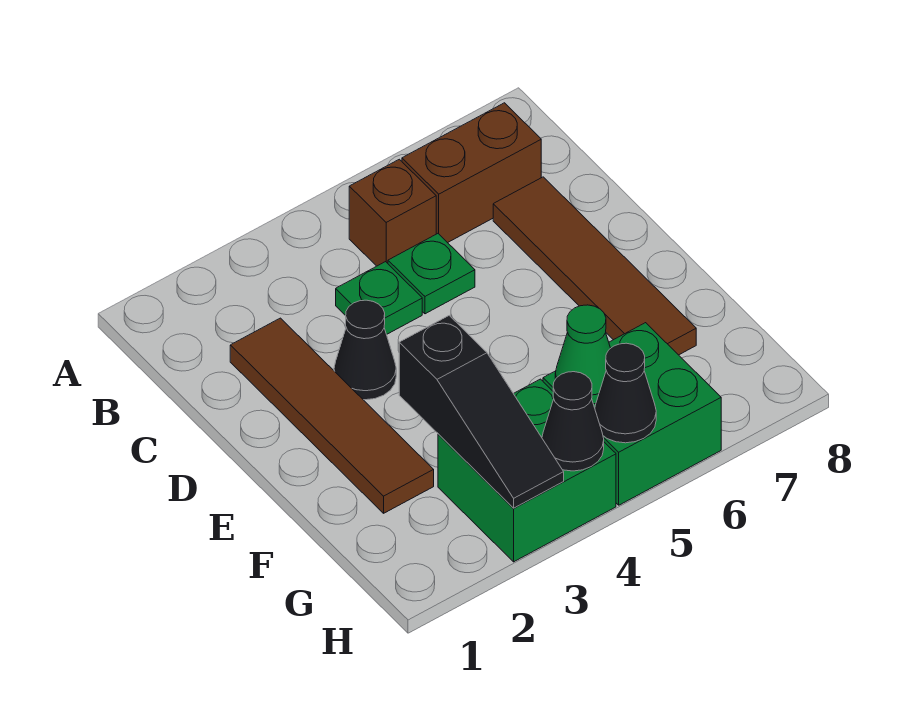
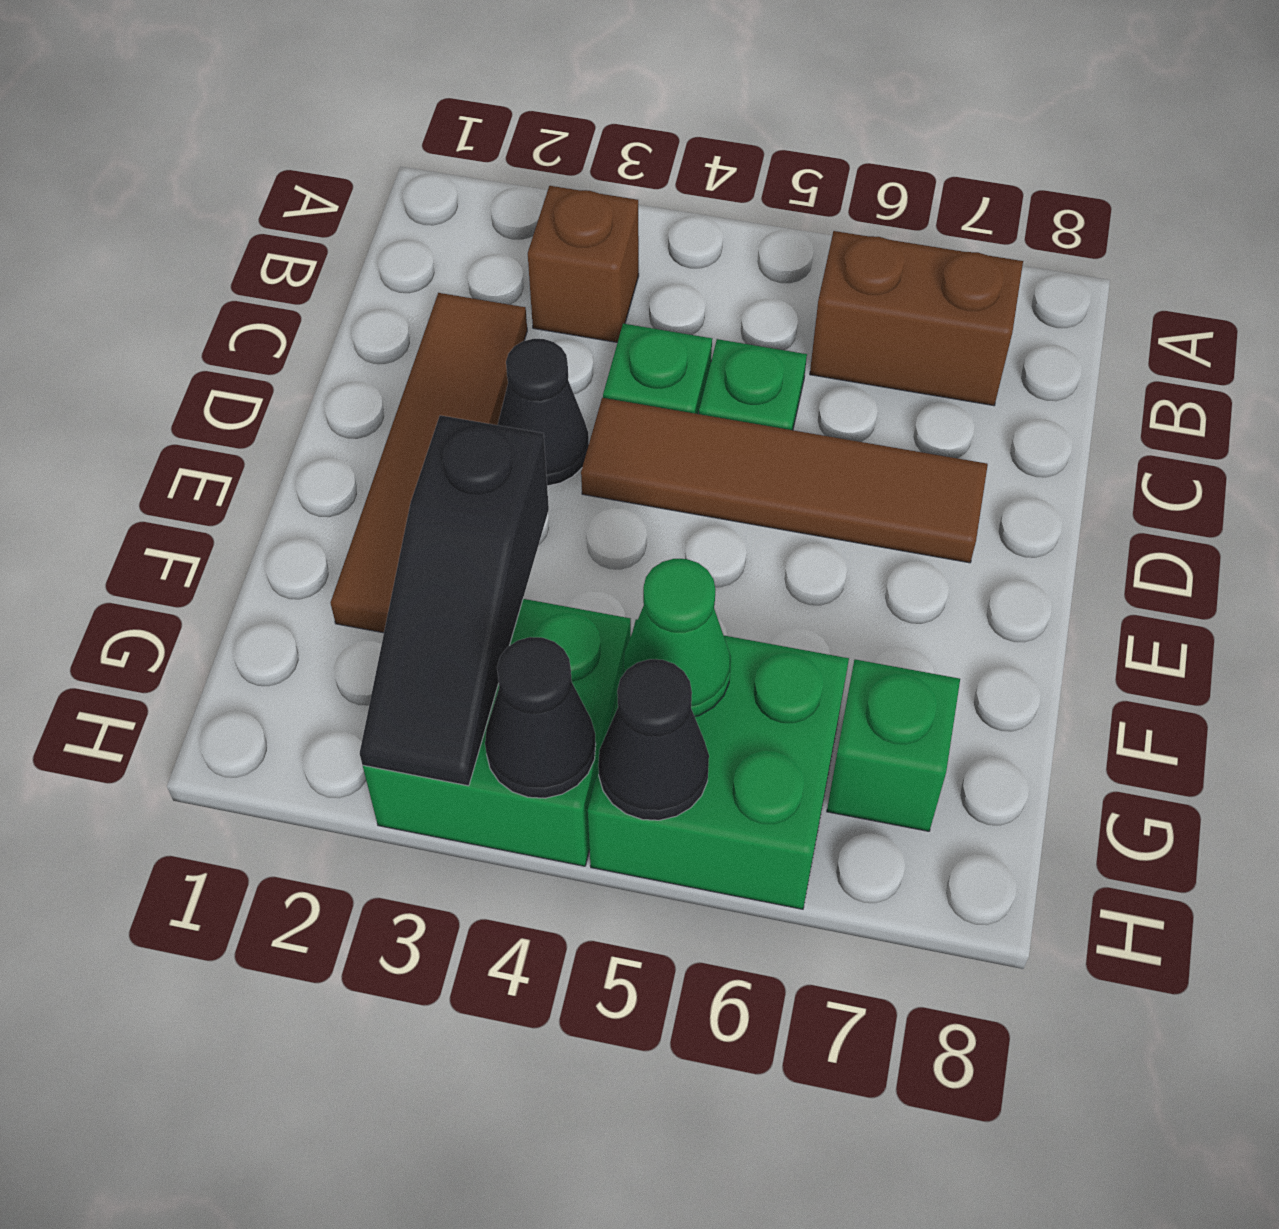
brown 1x1 brick [349,159,436,266] -> brown 1x1 brick moved to [528,186,639,342]
brown 1x4 tile [493,177,696,355] -> brown 1x4 tile turned to [581,398,988,563]
none -> green 1x1 brick [827,659,960,831]

